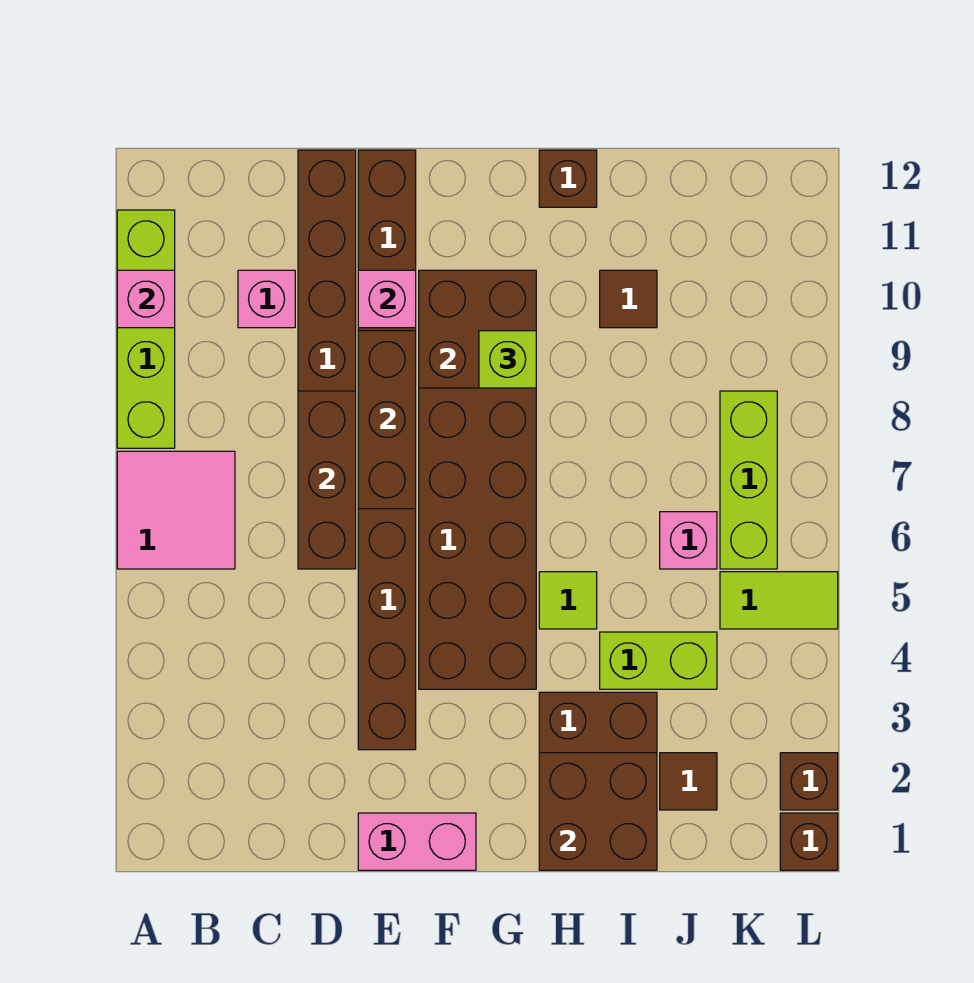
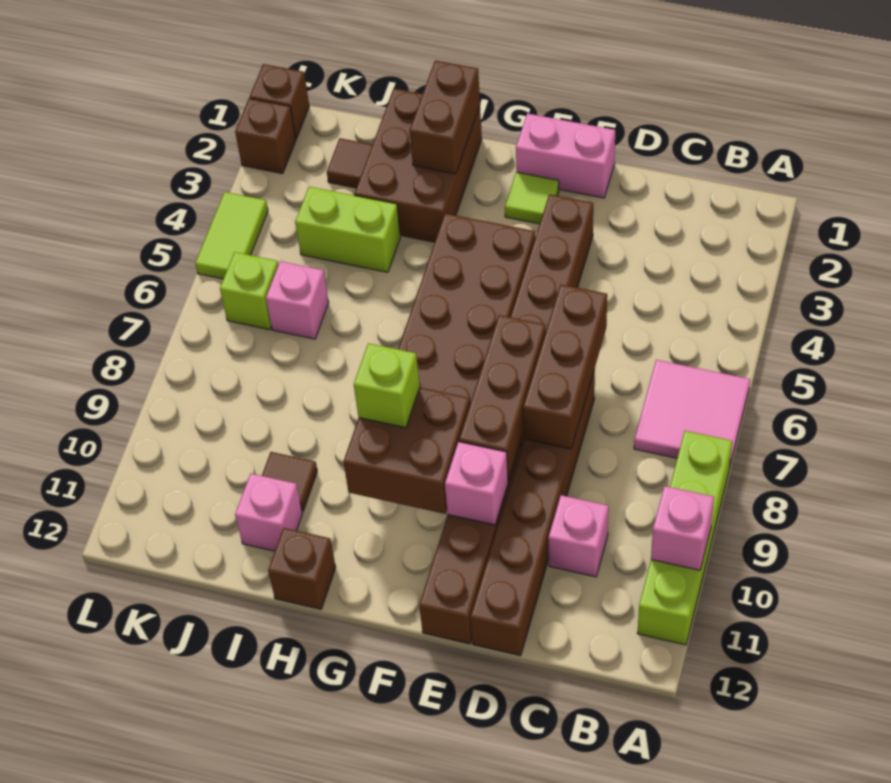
brown 2x2 brick [539,753,657,870] -> brown 1x2 brick [410,60,480,174]
lime 1x1 tile [539,572,597,629] -> lime 1x1 tile moved to [505,172,559,224]
none -> pink 1x1 brick [235,473,303,551]
lime 1x2 tile [720,572,838,629] -> lime 1x2 tile turned to [195,192,268,279]
lime 1x3 brick [720,391,777,569] -> lime 1x1 brick [220,252,278,330]

